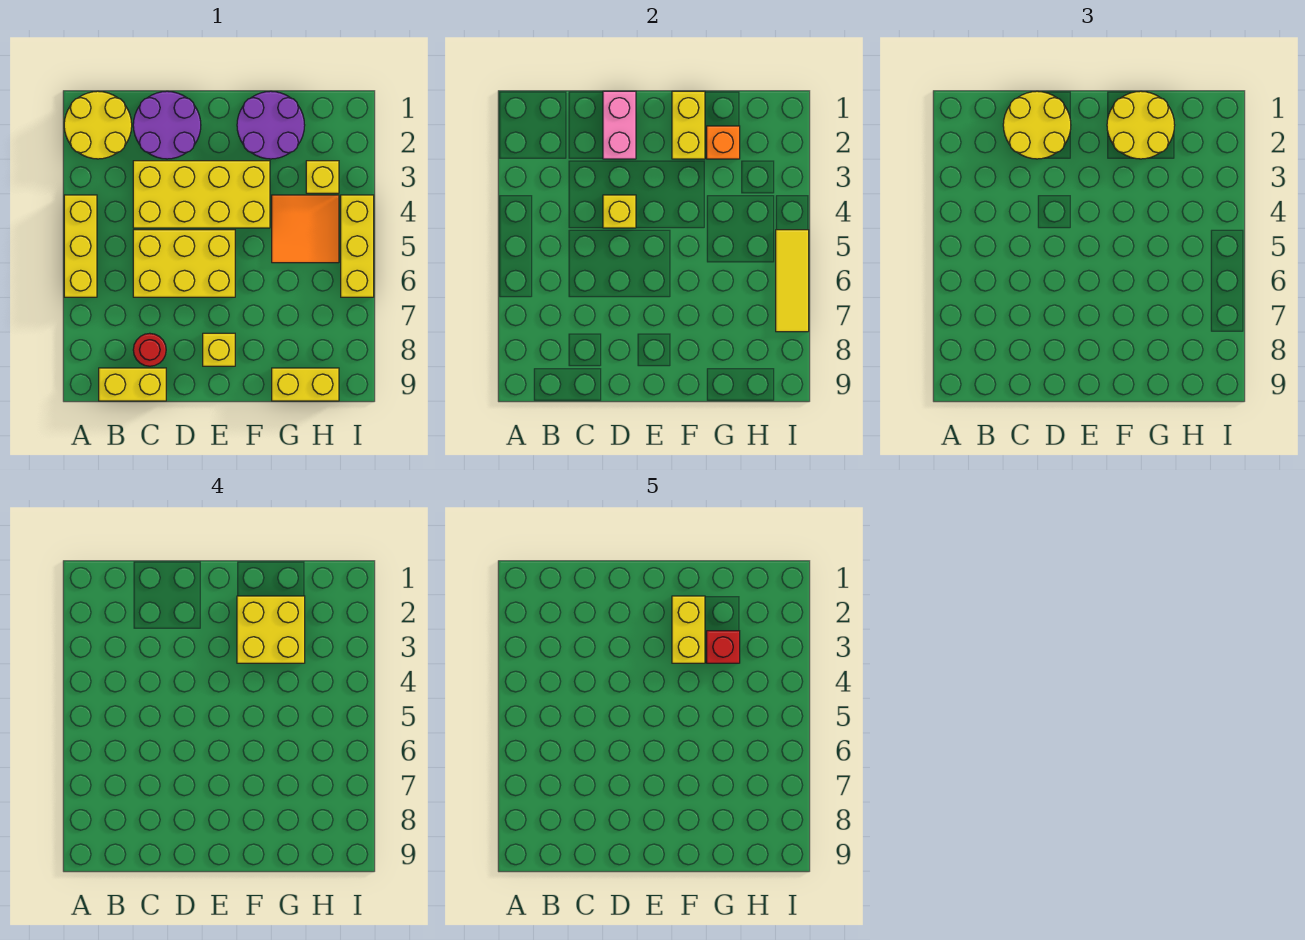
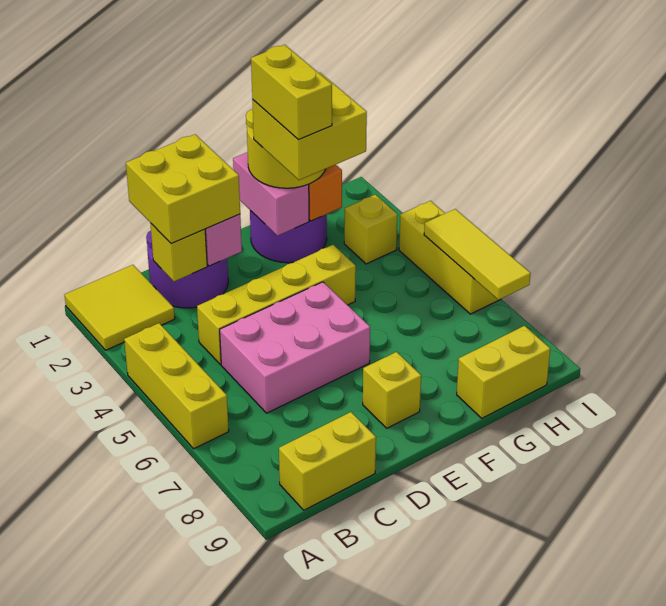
yellow 2x2 round brick [64,91,132,159] -> yellow 2x2 tile [65,265,175,350]
yellow 2x2 round brick [1003,91,1071,159] -> yellow 2x2 brick [126,134,240,244]
yellow 2x4 brick [133,161,270,228] -> yellow 1x4 brick [197,245,356,365]
yellow 2x3 brick [133,230,235,297] -> pink 2x3 brick [220,282,370,413]
red 1x1 round brick [133,333,166,366] -> none
yellow 1x1 brick [603,195,636,228] -> yellow 1x1 brick moved to [150,223,207,281]
yellow 1x2 brick [672,91,705,159] -> pink 1x2 brick [233,152,309,236]
red 1x1 brick [707,631,740,663] -> none
orange 2x2 tile [272,195,339,263] -> none

